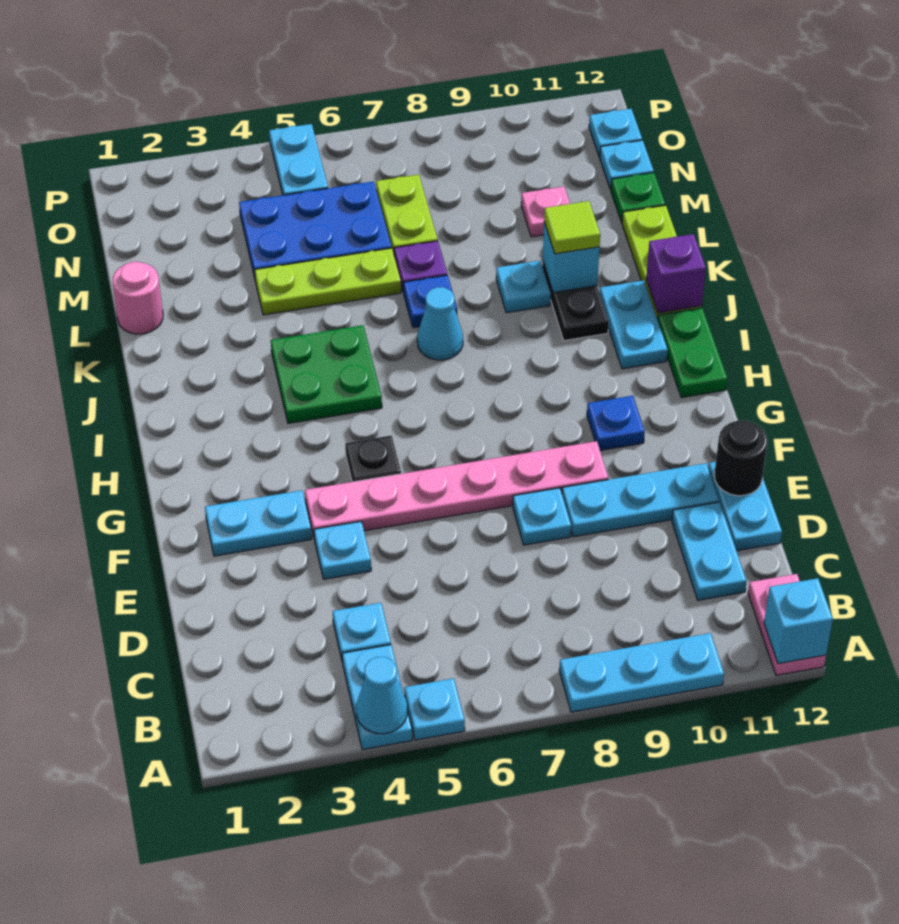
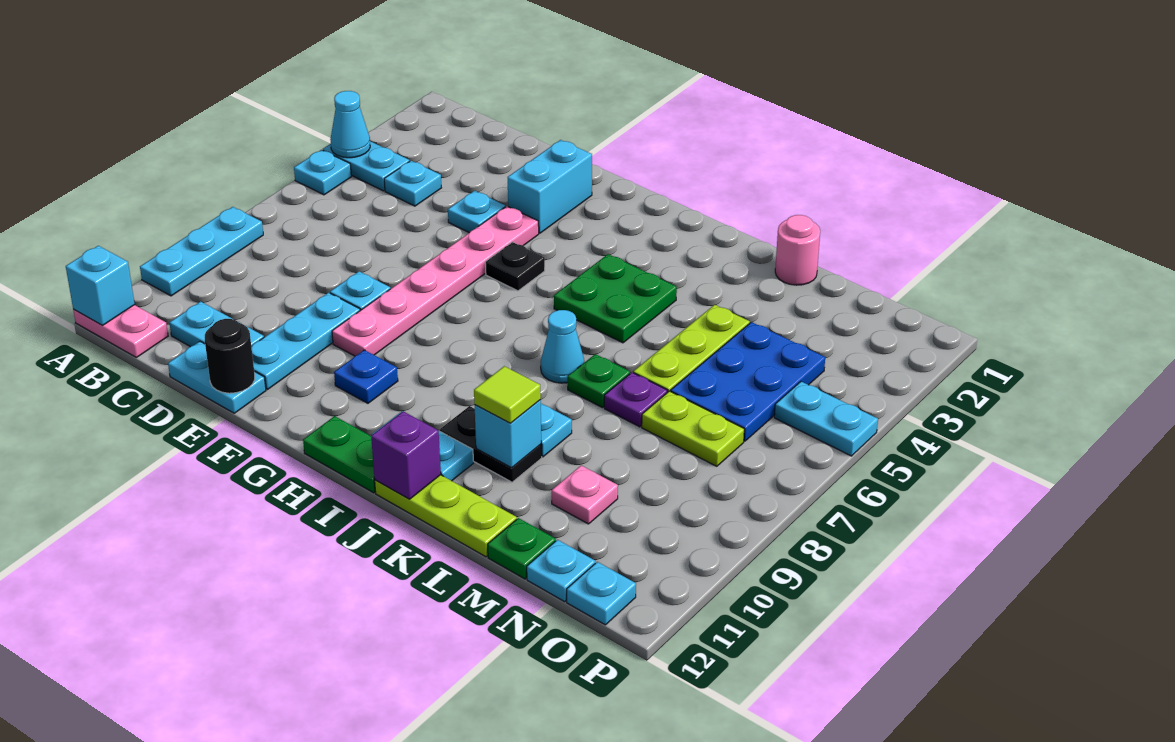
cyan 1x2 plate [205,490,312,556] -> cyan 1x2 brick [508,140,592,233]
blue 1x1 plate [403,275,457,328] -> green 1x1 plate [568,354,630,408]

